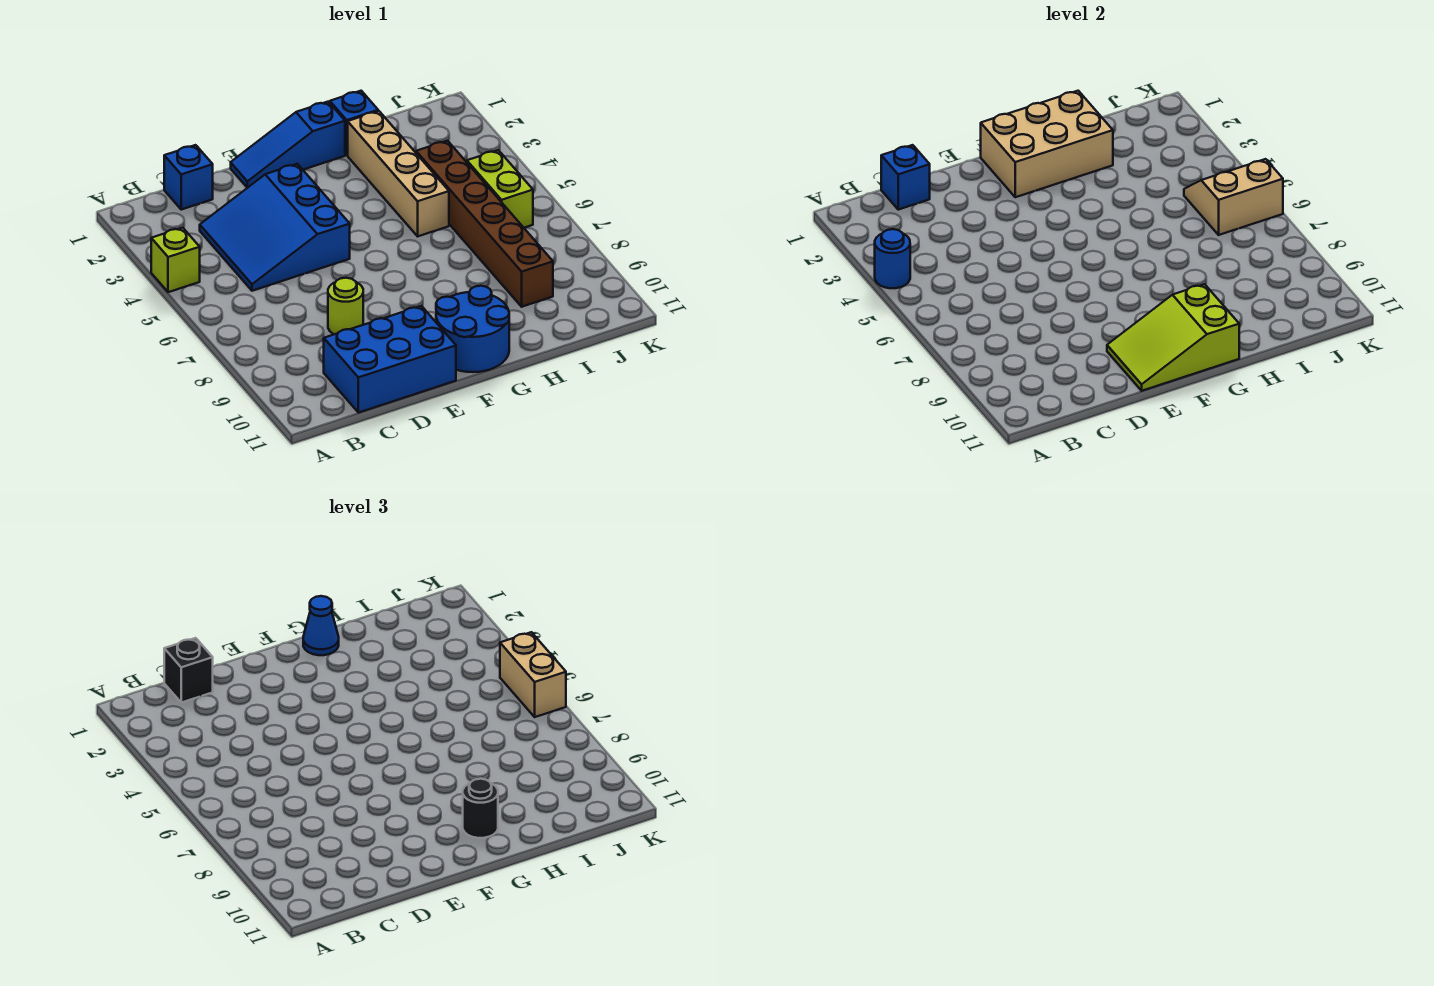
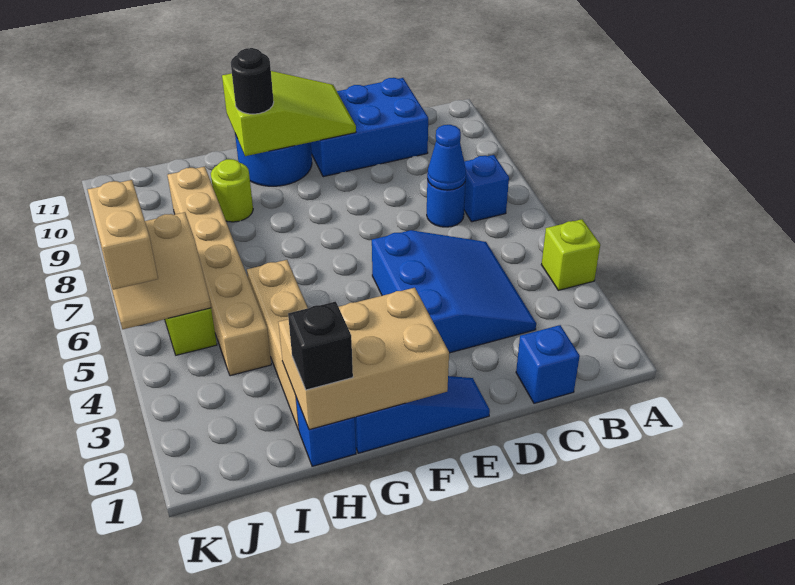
blue 1x1 round brick [875,229,910,288] -> blue 1x1 round brick moved to [427,179,466,227]
blue 1x1 brick [881,145,930,210] -> blue 1x1 brick moved to [464,155,509,222]
black 1x1 brick [164,638,213,703] -> black 1x1 brick moved to [288,301,353,390]
lime 1x1 round brick [328,278,363,334] -> lime 1x1 round brick moved to [211,159,253,222]
blue 1x1 cone [303,596,339,655] -> blue 1x1 cone moved to [427,125,466,190]
brown 1x6 brick [416,141,553,307] -> tan 1x6 brick [168,167,271,376]

